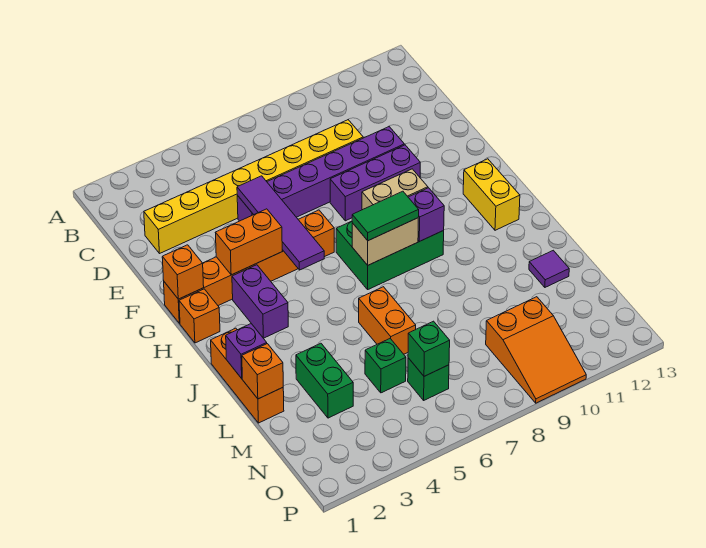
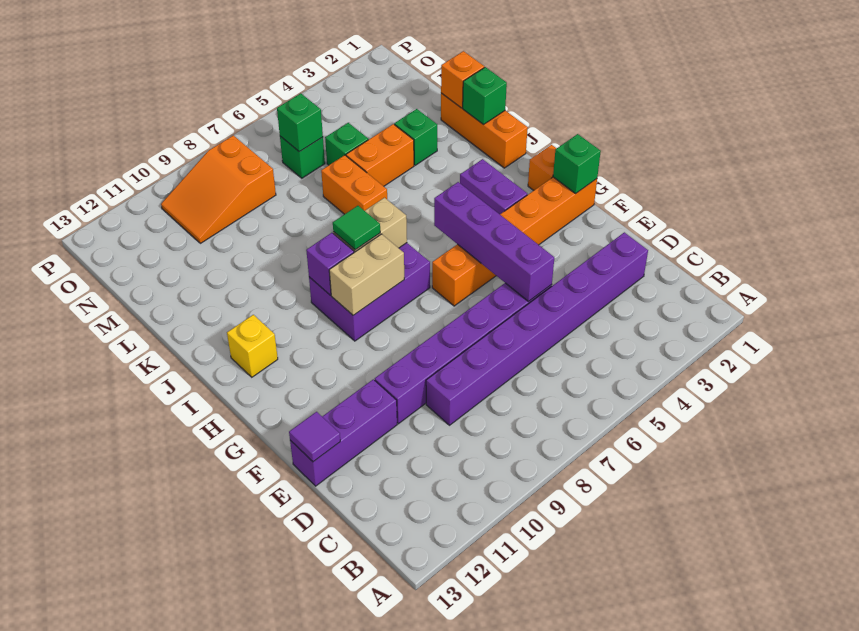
yellow 1x8 brick [144,120,363,254] -> purple 1x8 brick [426,232,648,425]
purple 1x4 tile [237,176,324,270] -> purple 1x4 brick [434,182,554,301]
purple 1x3 brick [330,145,420,221] -> purple 1x3 brick moved to [290,379,397,486]
orange 1x1 brick [162,245,204,299] -> green 1x1 brick [553,134,601,194]
orange 1x2 brick [215,209,282,275] -> orange 1x2 brick moved to [346,124,414,186]
green 2x3 brick [336,221,444,289] -> purple 2x3 brick [309,243,430,341]
yellow 1x2 brick [463,159,520,230] -> yellow 1x1 brick [227,315,278,377]
green 1x2 tile [352,191,419,241] -> green 1x1 tile [333,206,380,250]
purple 1x1 brick [226,324,267,378] -> green 1x1 brick [463,67,507,124]
green 1x2 brick [296,343,353,418] -> green 1x1 brick [394,109,437,165]
purple 1x1 tile [529,250,569,287] -> purple 1x1 tile moved to [289,412,340,462]
orange 2x3 slope [486,297,586,403] -> orange 2x3 slope turned to [161,135,276,243]

